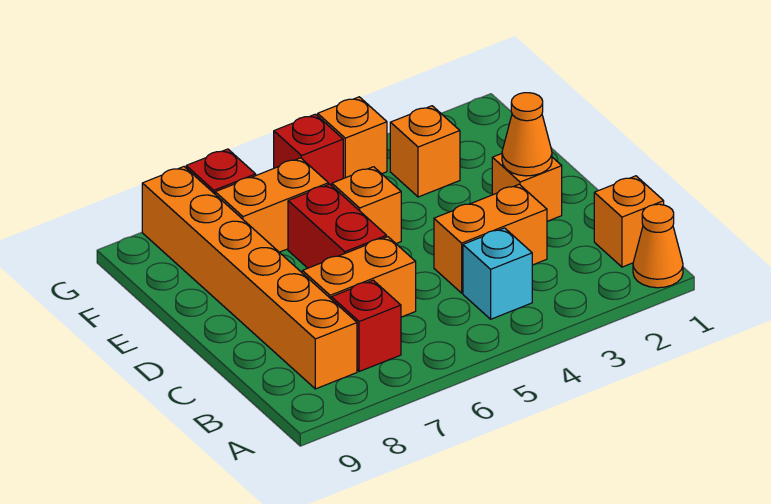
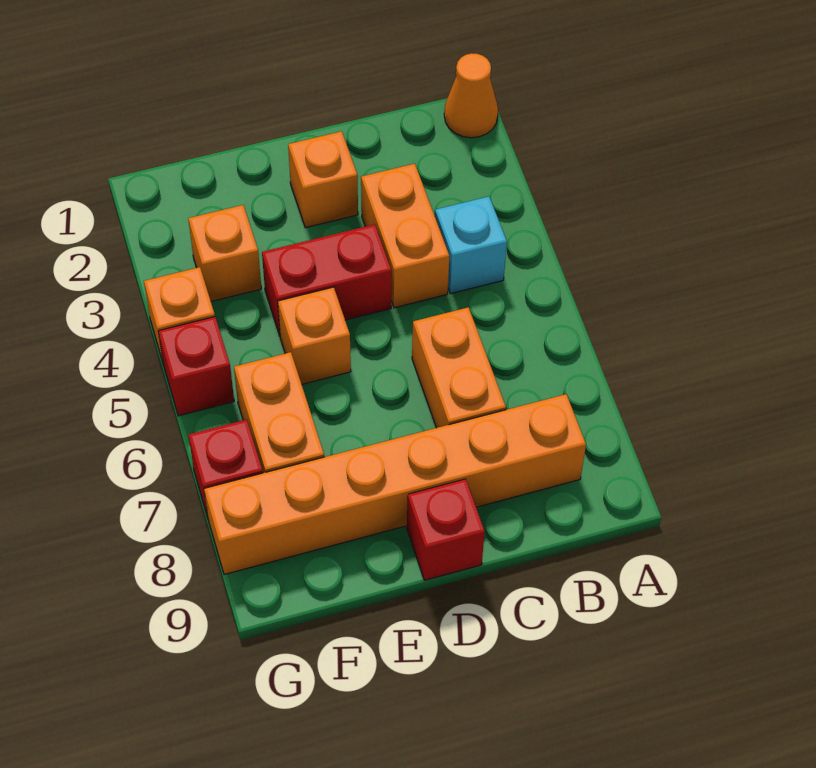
orange 1x1 brick [594,176,664,267] -> none
red 1x1 brick [331,280,401,372] -> red 1x1 brick moved to [407,479,485,580]
orange 1x1 cone [502,93,552,176] -> none
red 1x2 brick [288,184,387,268] -> red 1x2 brick moved to [262,224,392,336]

